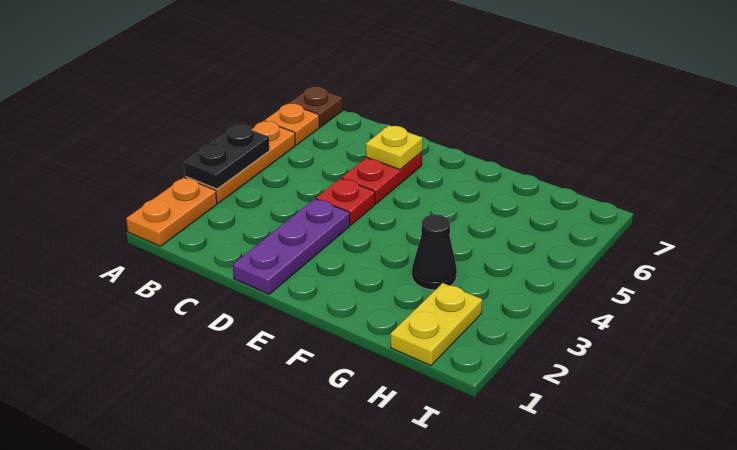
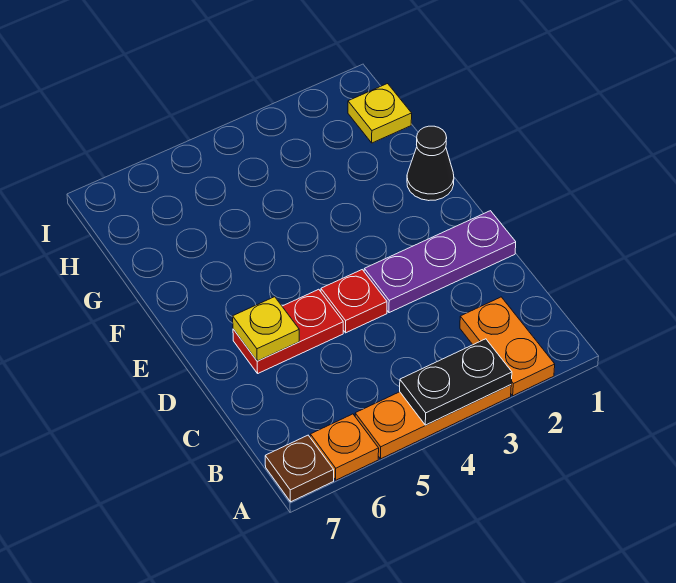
orange 1x2 plate [126,177,217,246] -> orange 1x2 plate turned to [460,297,555,396]
black 1x1 cone [412,214,457,290] -> black 1x1 cone moved to [407,126,454,201]
yellow 1x2 plate [391,283,482,366] -> yellow 1x1 plate [348,84,412,143]

